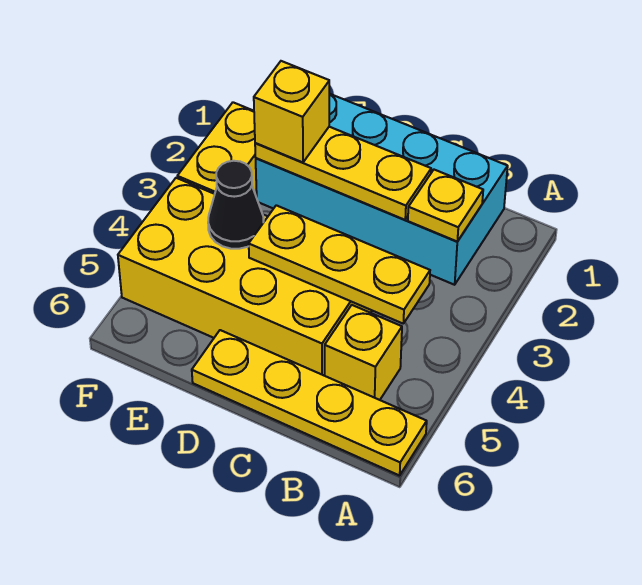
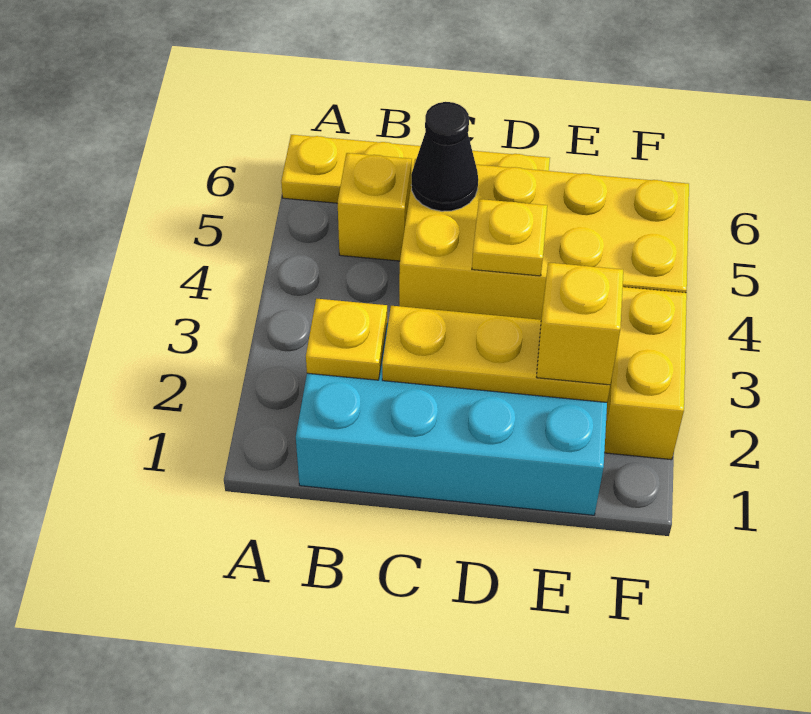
yellow 1x3 plate [249,205,430,323] -> yellow 1x1 plate [472,199,547,276]
black 1x1 cone [208,161,264,249] -> black 1x1 cone moved to [411,102,478,211]

